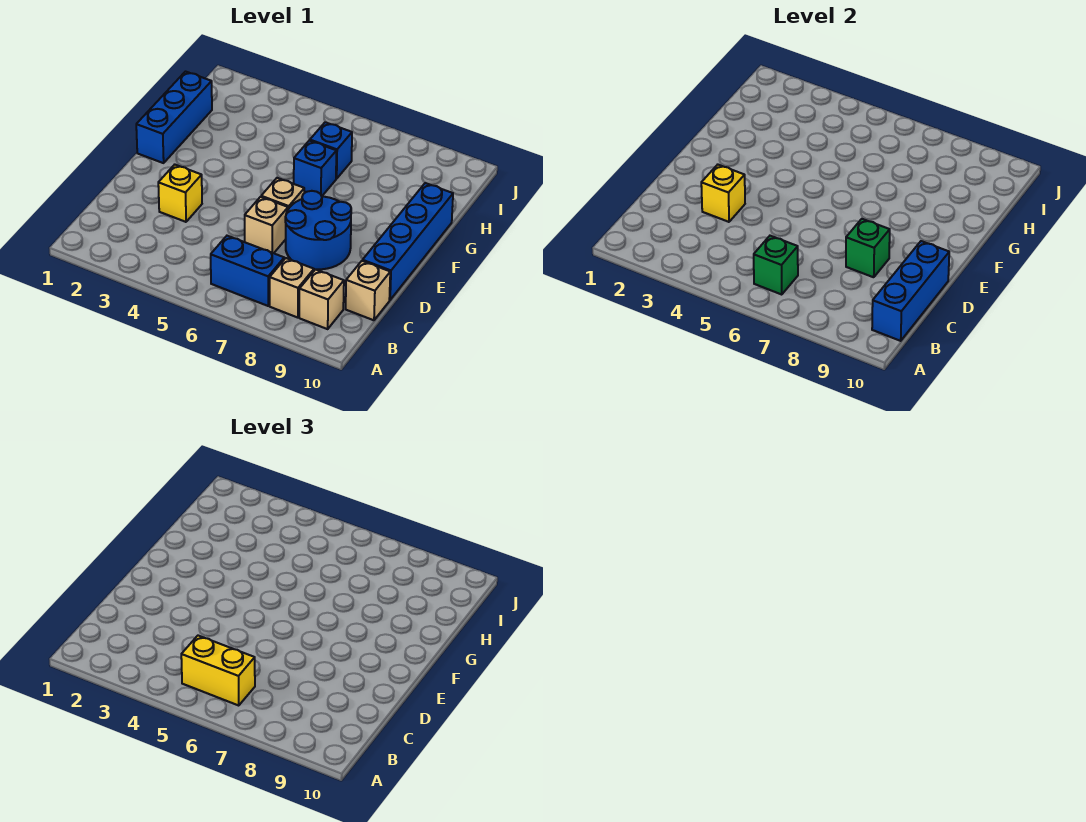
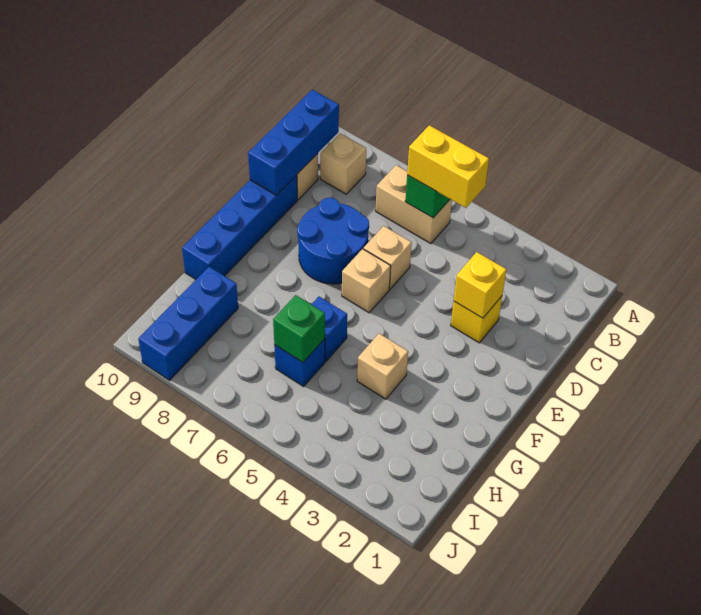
blue 1x2 brick [211,236,284,306] -> tan 1x2 brick [376,165,452,244]
tan 1x1 brick [270,258,314,318] -> tan 1x1 brick moved to [357,333,408,399]
green 1x1 brick [846,219,890,277] -> green 1x1 brick moved to [273,295,325,362]
blue 1x3 brick [136,72,212,163] -> blue 1x3 brick moved to [138,267,238,380]

